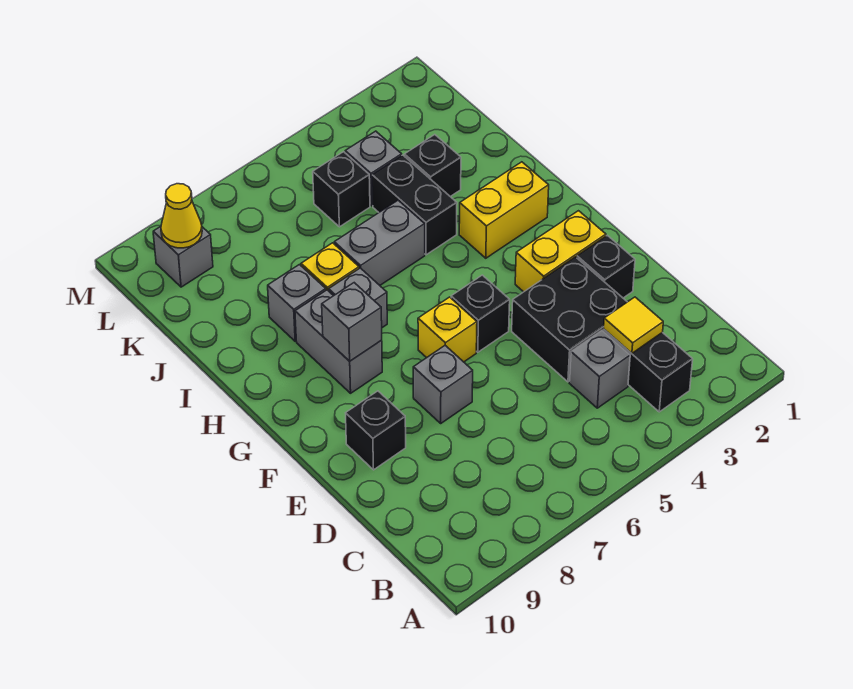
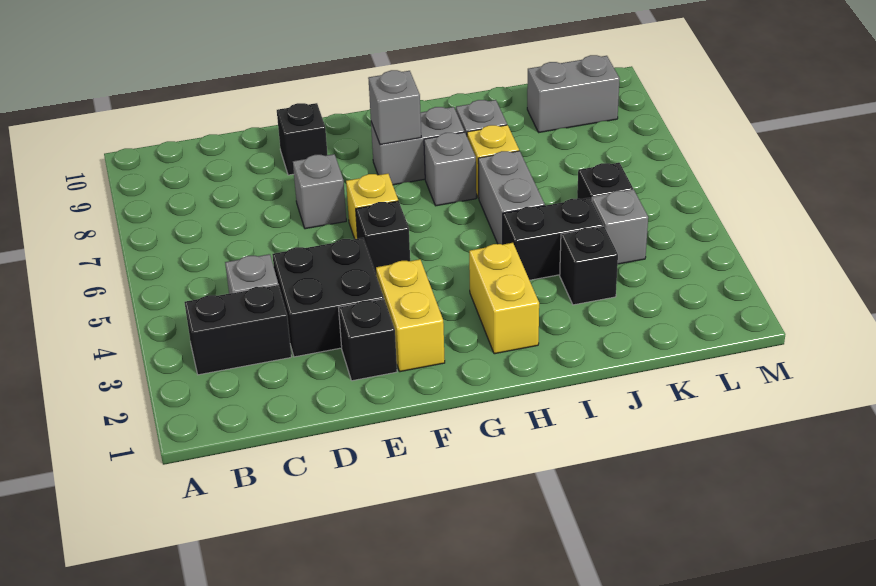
yellow 1x1 tile [604,297,663,353] -> none
grey 1x1 brick [153,227,213,287] -> grey 1x2 brick [527,55,620,132]
yellow 1x1 cone [161,184,202,248] -> none

